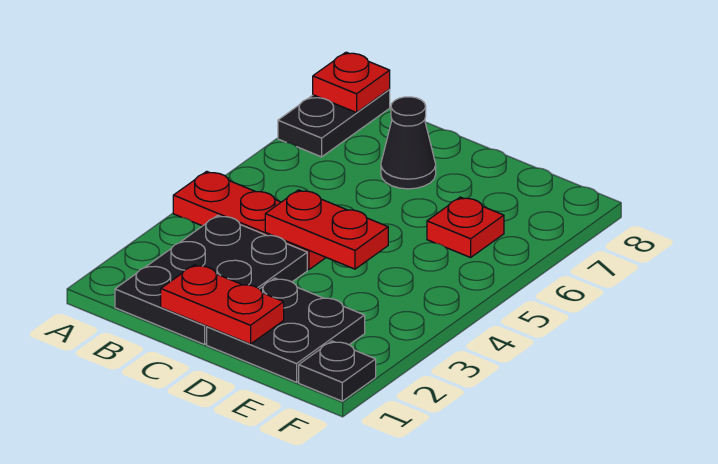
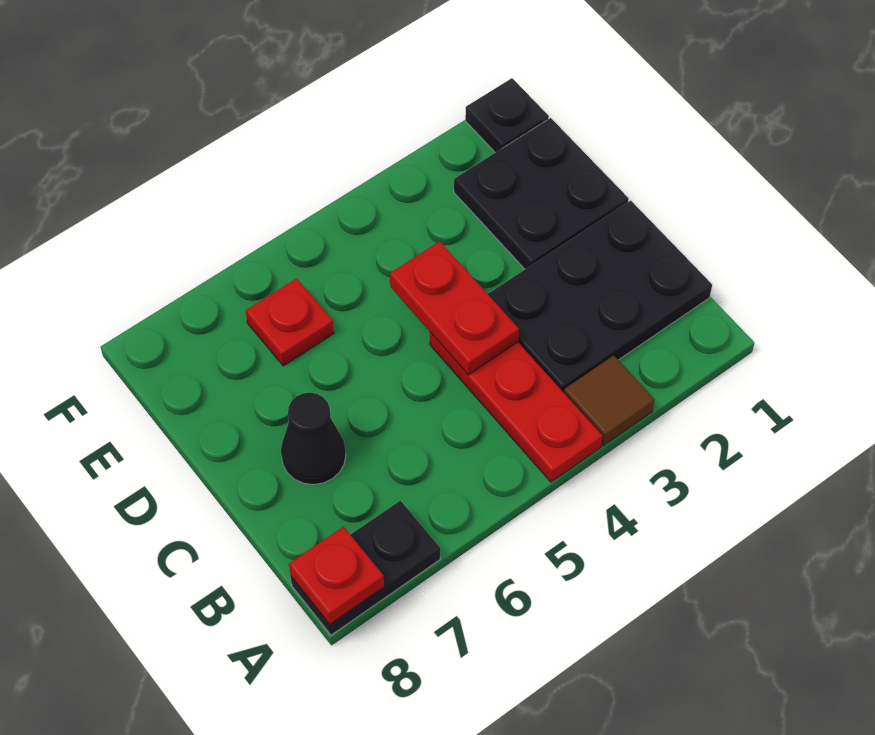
none -> brown 1x1 tile [564,355,654,446]
red 1x2 plate [161,265,284,344] -> none

